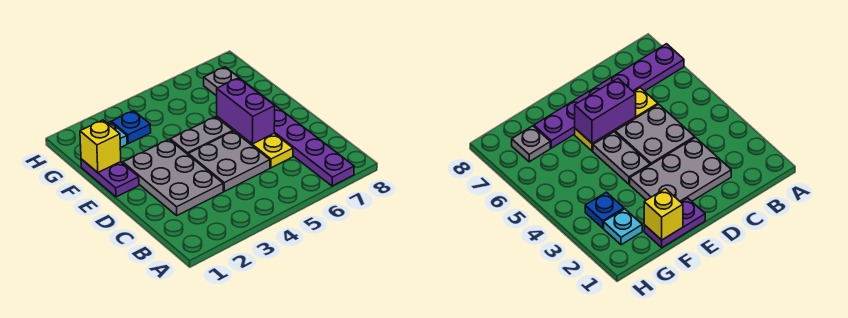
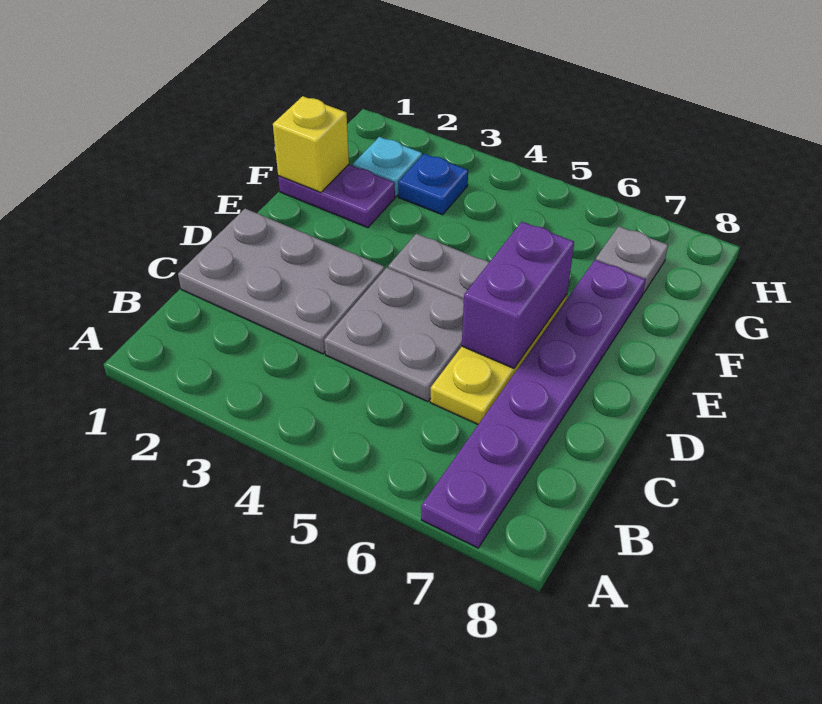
grey 2x3 plate [123,140,223,215] -> grey 2x3 plate turned to [178,209,384,354]
purple 1x2 plate [81,159,139,197] -> purple 1x2 plate turned to [278,165,395,228]

